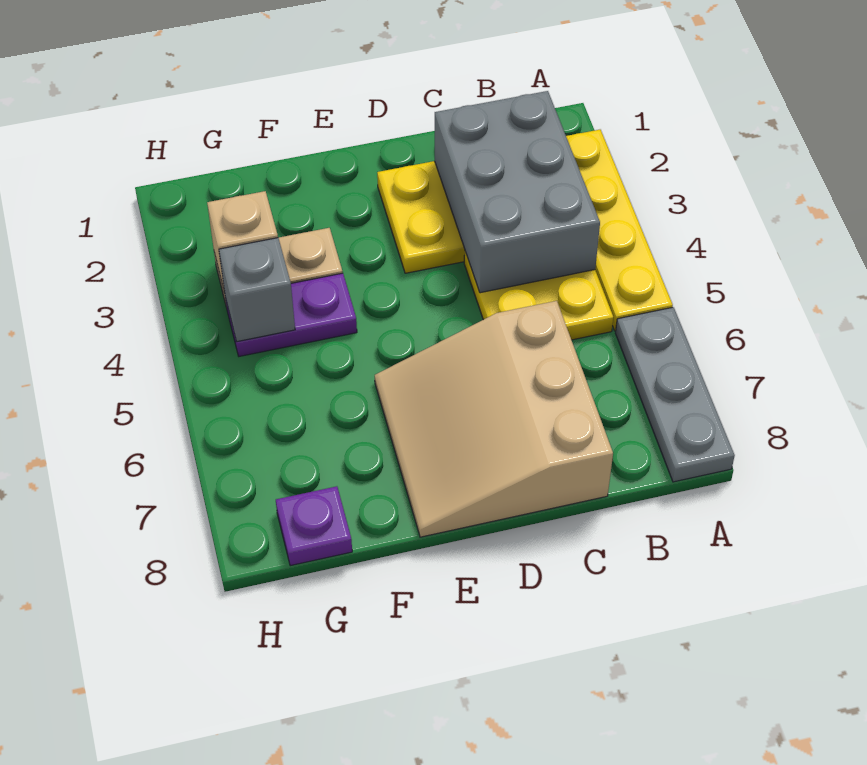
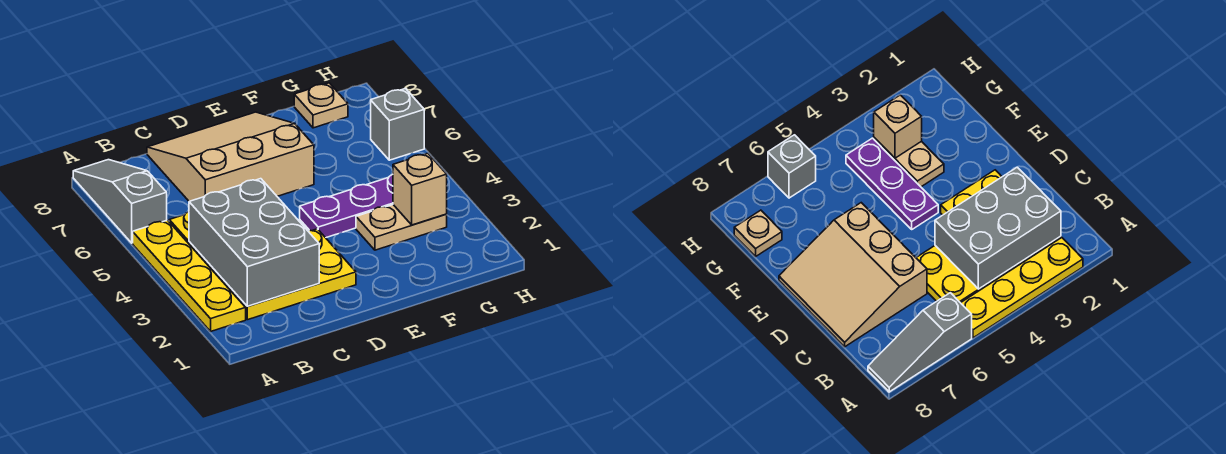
grey 1x3 plate [615,307,735,482] -> grey 1x3 slope [73,160,167,243]
tan 3x3 slope [375,301,613,537] -> tan 3x3 slope turned to [147,112,314,201]
purple 1x2 plate [226,273,357,356] -> purple 1x3 plate [300,175,393,238]
grey 1x1 brick [219,238,295,342] -> grey 1x1 brick moved to [371,89,424,160]
purple 1x1 plate [276,486,352,566] -> tan 1x1 plate [294,83,348,128]

